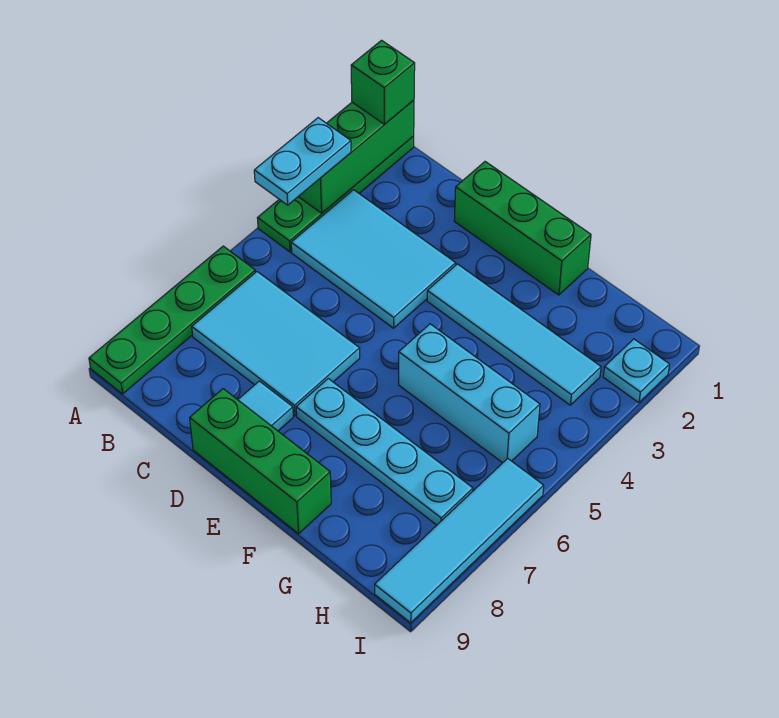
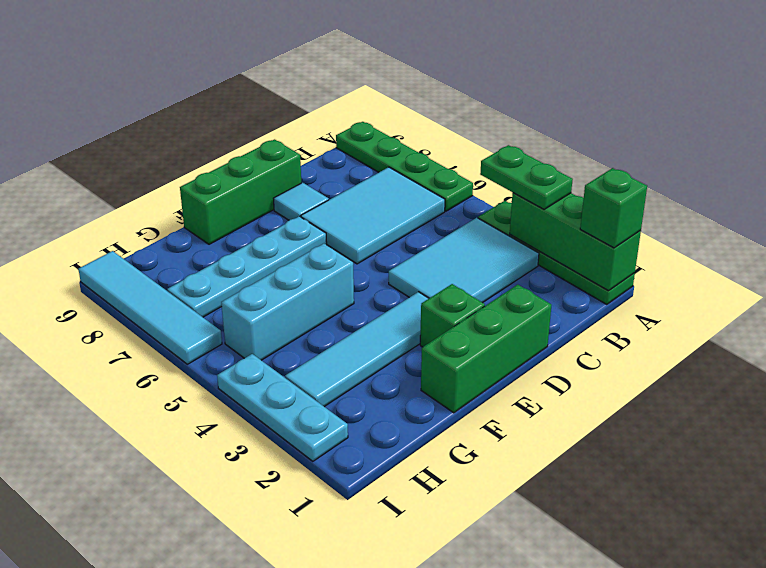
cyan 1x2 plate [254,118,351,205] -> green 1x2 plate [480,145,573,209]
none -> green 1x1 brick [420,284,485,347]
cyan 1x1 plate [603,339,670,403] -> cyan 1x3 plate [217,354,348,461]

